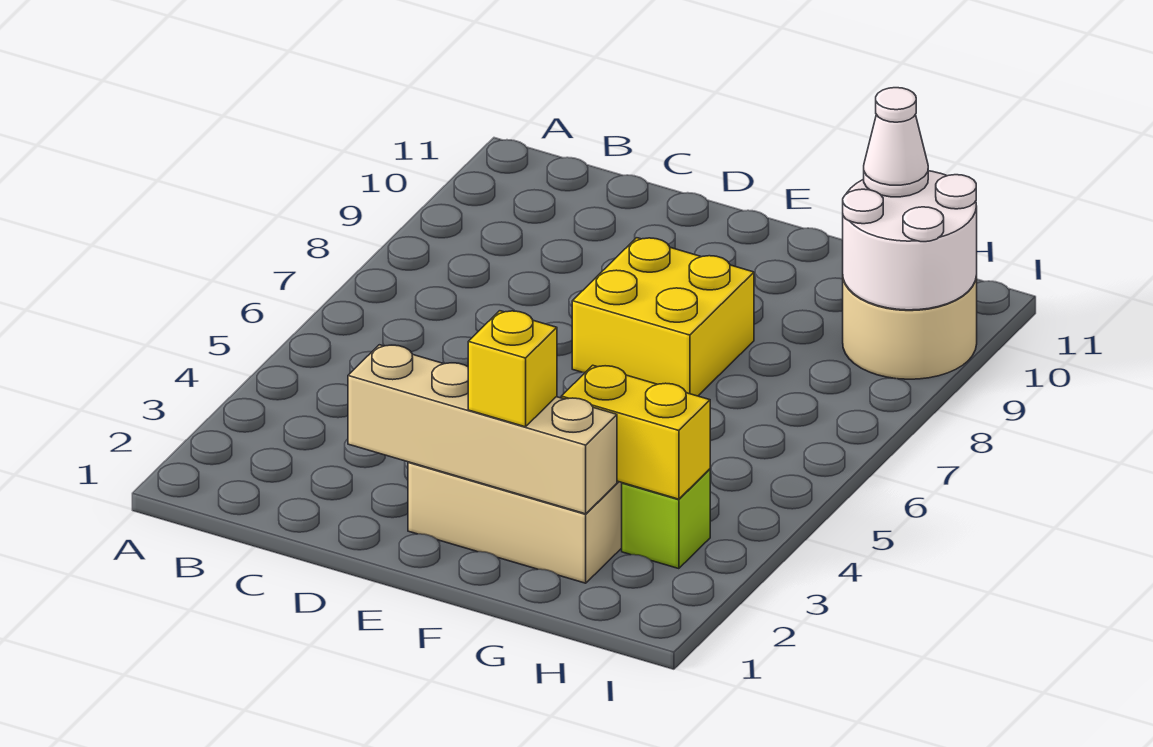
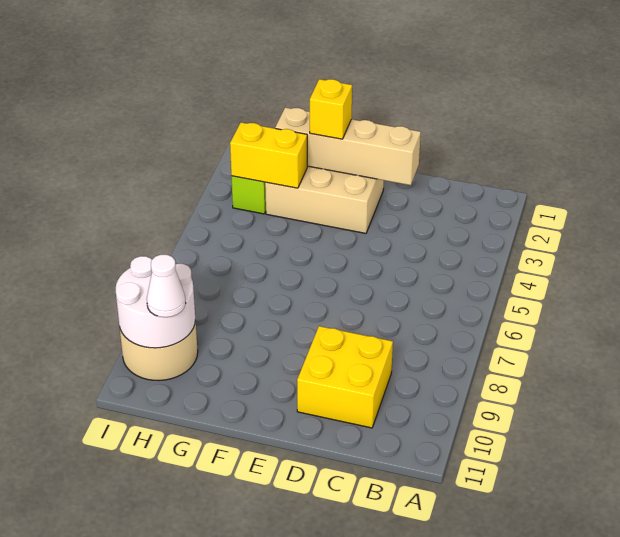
yellow 2x2 brick [572,238,754,396] -> yellow 2x2 brick moved to [297,326,393,428]

